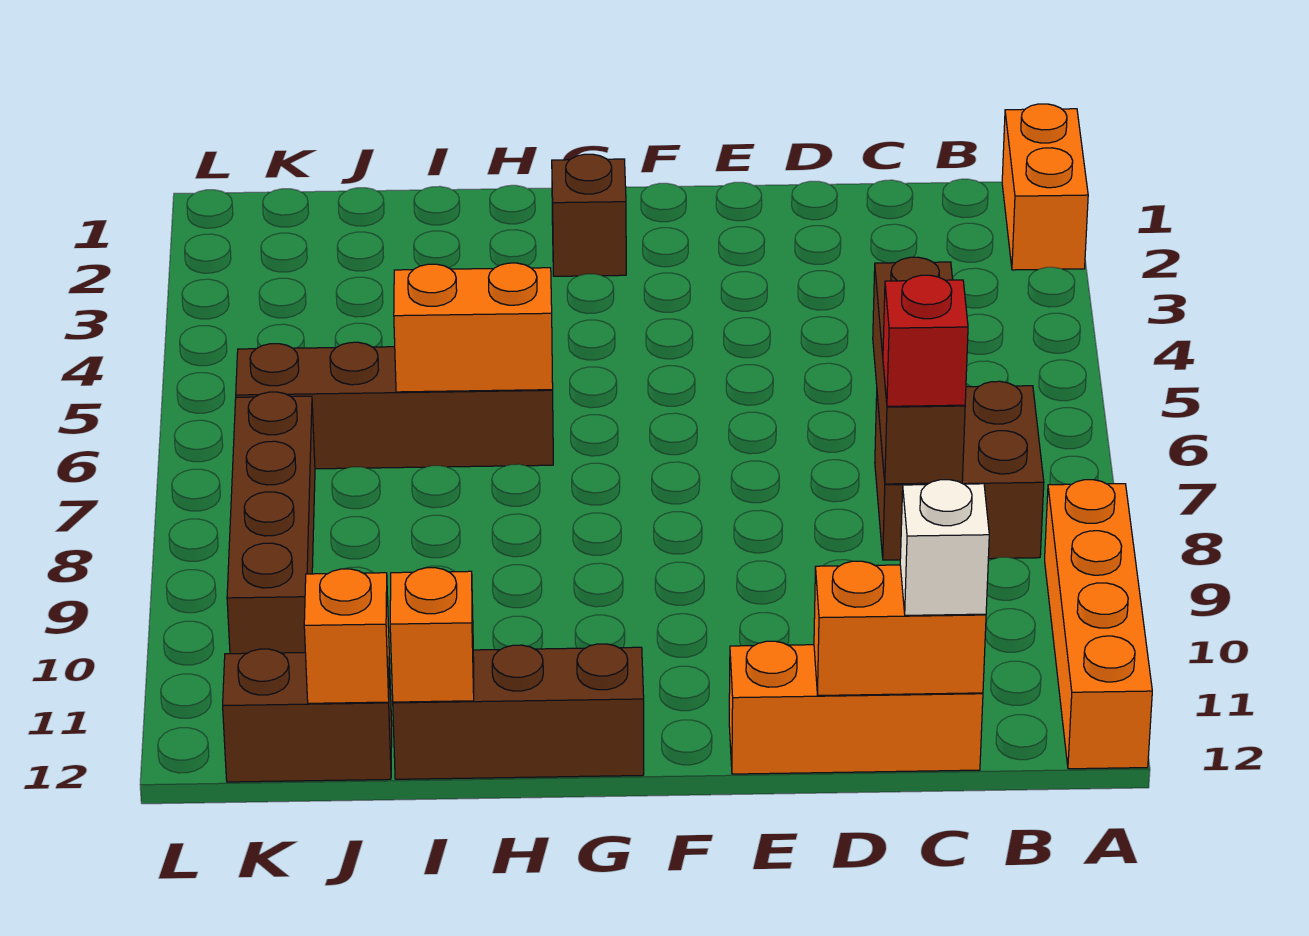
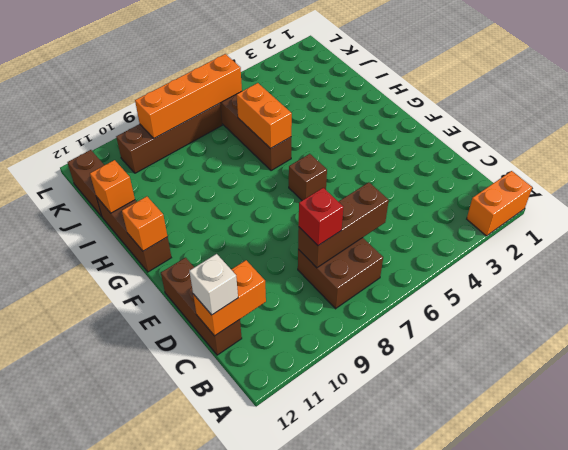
orange 1x4 brick [1045,480,1152,769] -> orange 1x4 brick moved to [135,54,242,138]
orange 1x3 brick [729,641,983,774] -> brown 1x3 brick [161,258,242,355]
orange 1x2 brick [814,561,986,695] -> orange 1x2 brick turned to [193,260,266,336]
brown 1x1 brick [552,154,626,276] -> brown 1x1 brick moved to [289,154,327,200]
orange 1x1 brick [304,569,389,703] -> orange 1x1 brick moved to [122,196,168,251]

